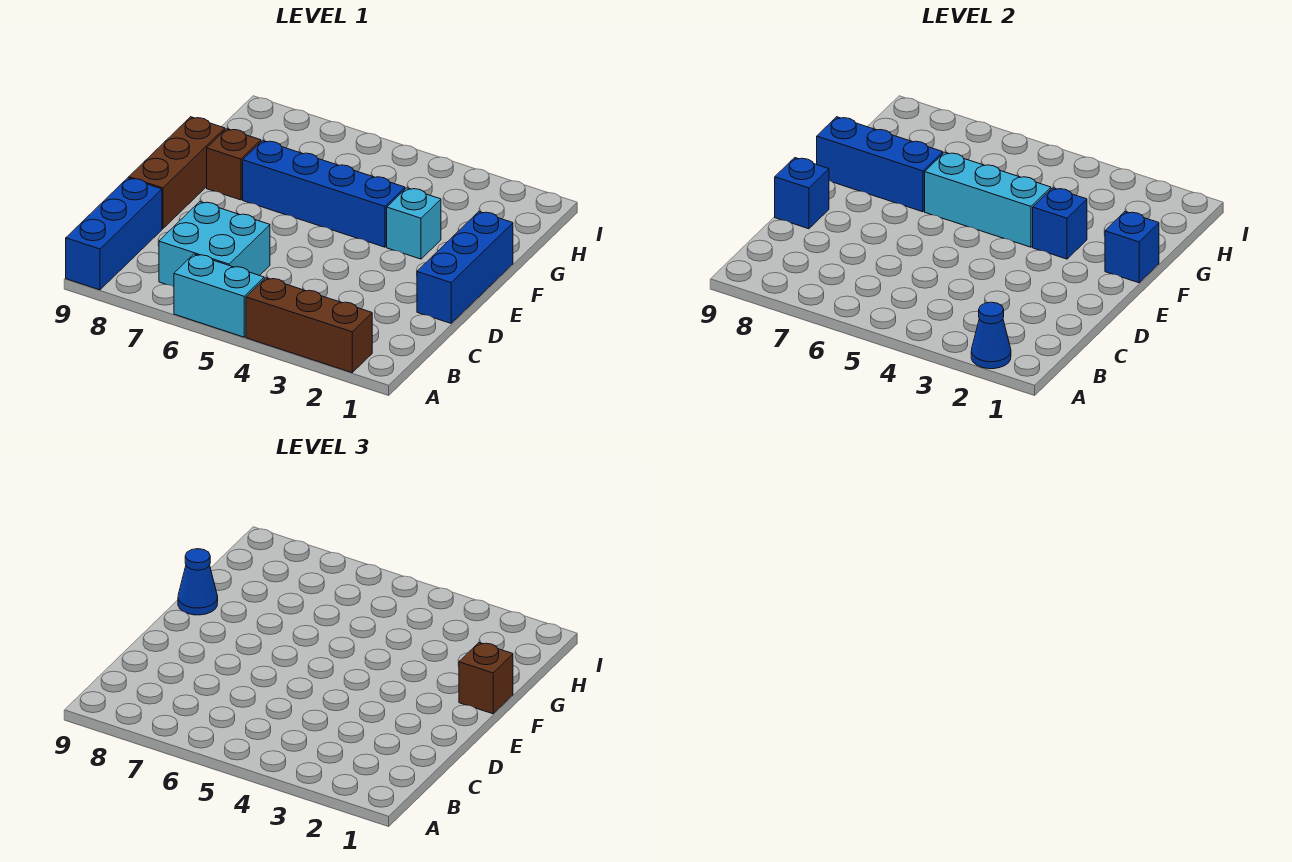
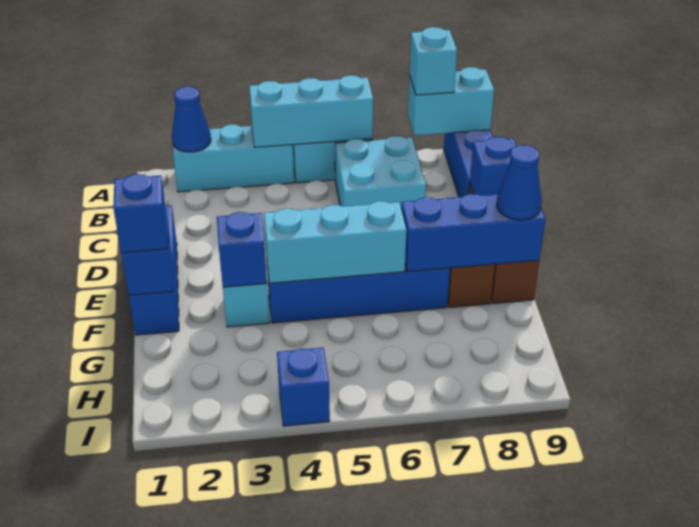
brown 1x3 brick [246,278,372,373] -> cyan 1x3 brick [173,124,294,192]
none -> cyan 1x3 brick [249,75,373,147]
none -> cyan 1x2 brick [408,67,494,136]
none -> cyan 1x1 brick [409,27,457,95]
brown 1x1 brick [459,643,513,714] -> blue 1x1 brick [113,174,168,253]
none -> blue 1x1 brick [277,348,330,426]

